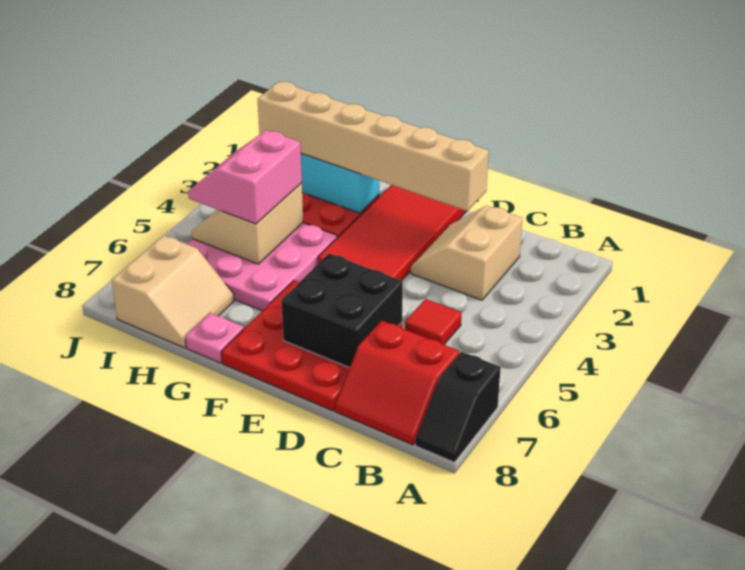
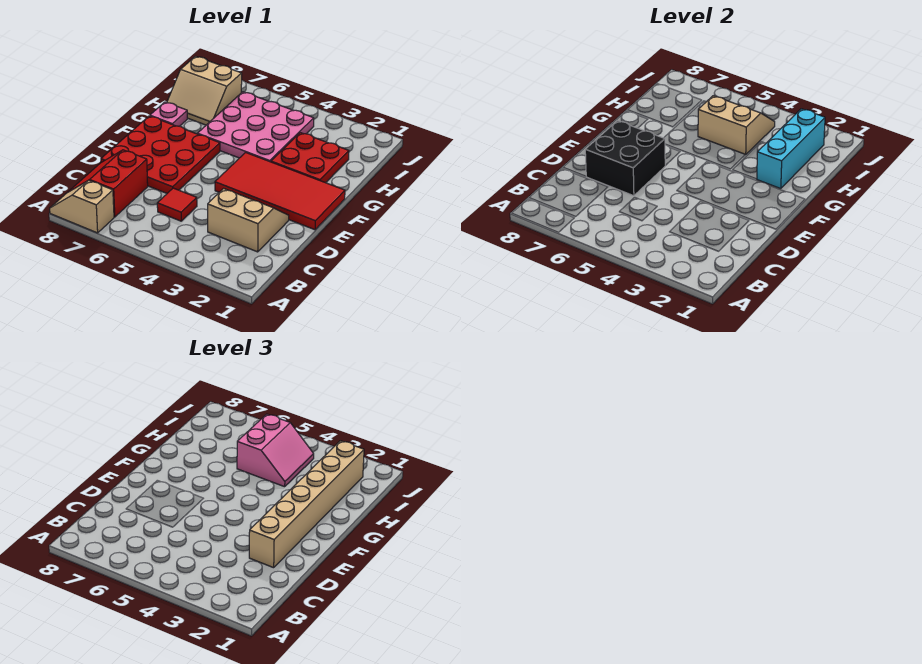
black 1x2 slope [415,352,501,462] -> tan 1x2 slope [50,180,114,233]
pink 2x2 slope [188,130,302,224] -> pink 2x2 slope turned to [237,414,314,487]

